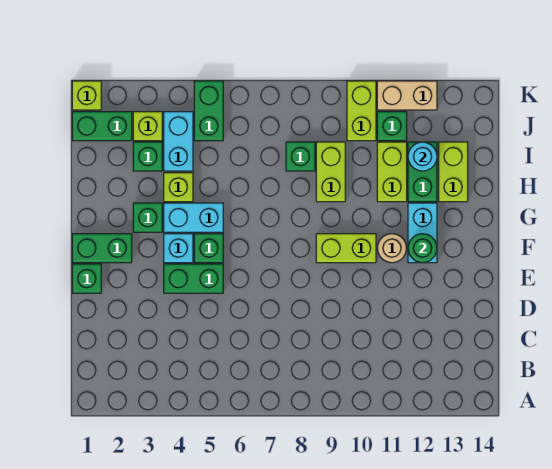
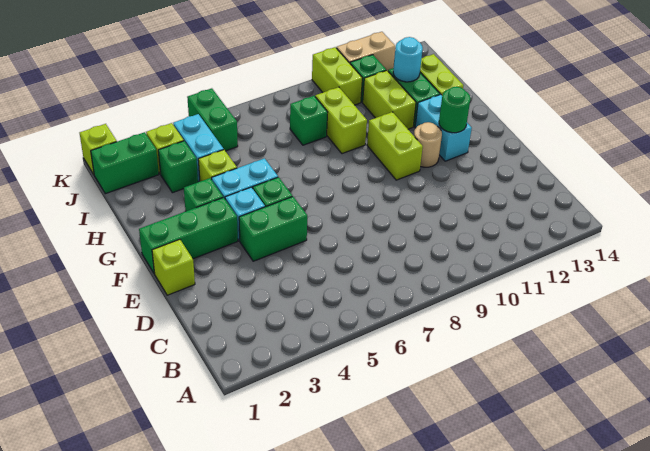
green 1x1 brick [72,264,101,293] -> lime 1x1 brick [152,239,195,295]
green 1x2 brick [72,234,132,263] -> green 1x3 brick [139,197,238,274]
lime 1x2 brick [316,234,376,263] -> lime 1x2 brick turned to [367,112,423,180]

